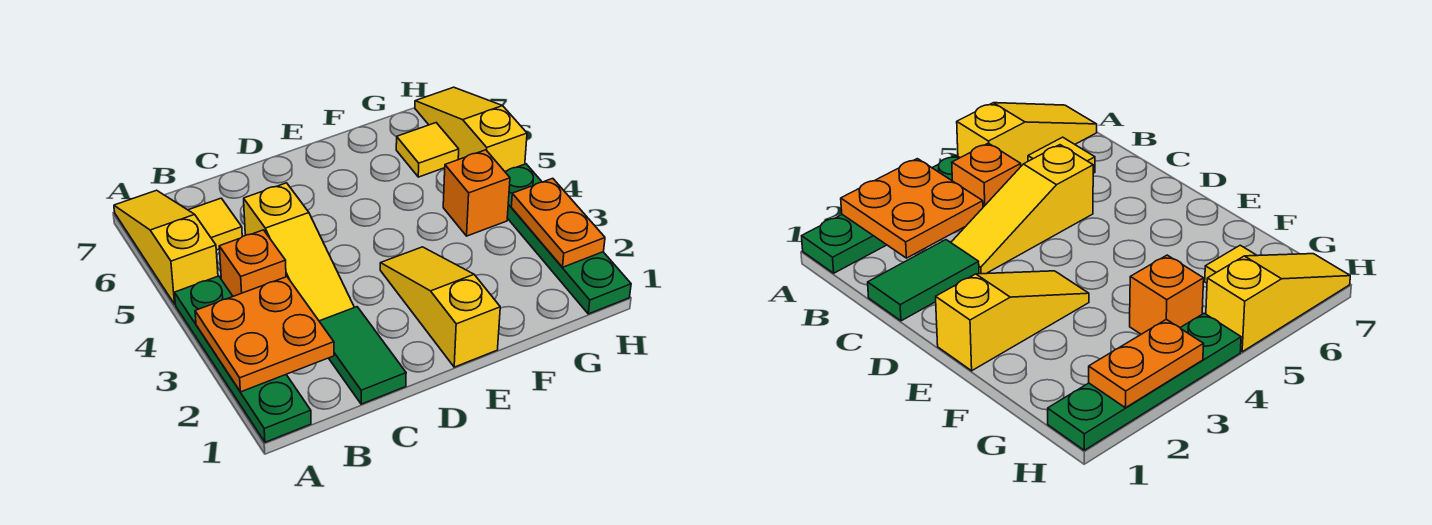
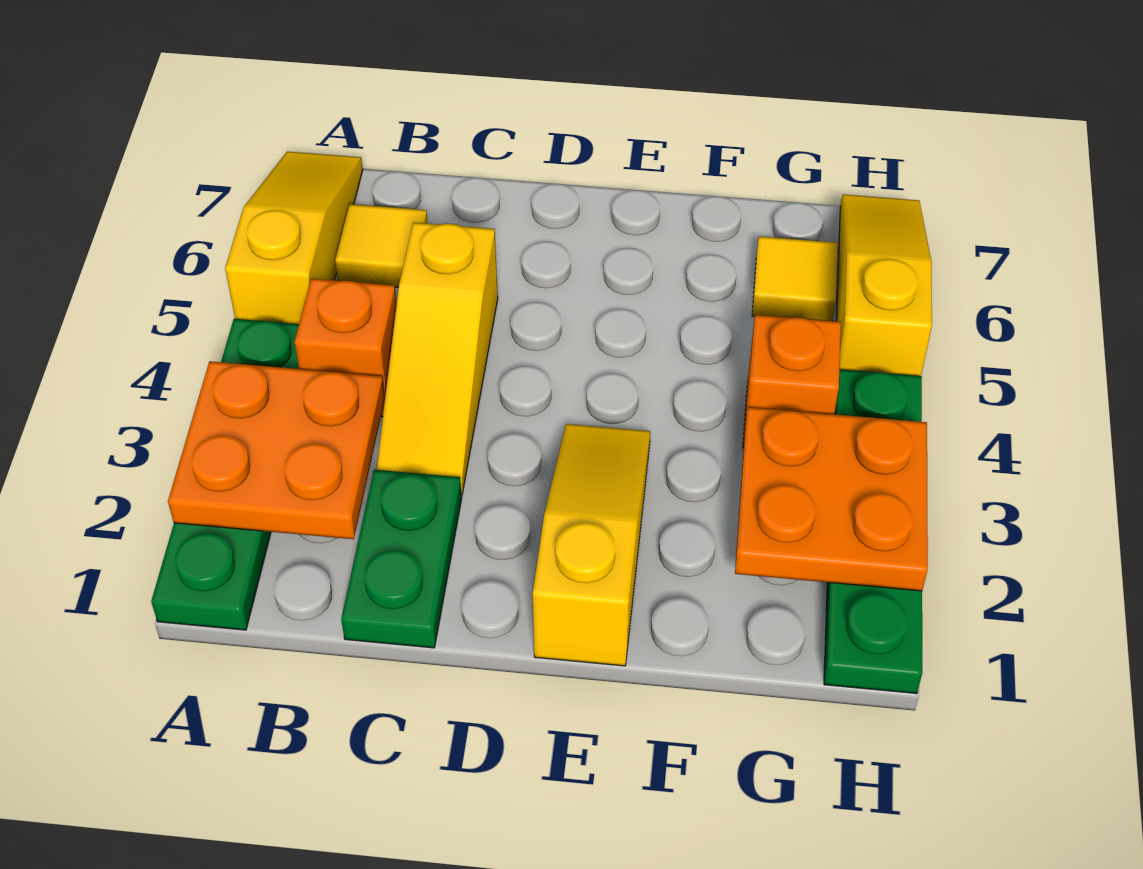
green 1x2 tile [319,307,406,404] -> green 1x2 plate [341,470,462,648]
orange 1x2 plate [511,178,605,267] -> orange 2x2 plate [735,407,928,591]

